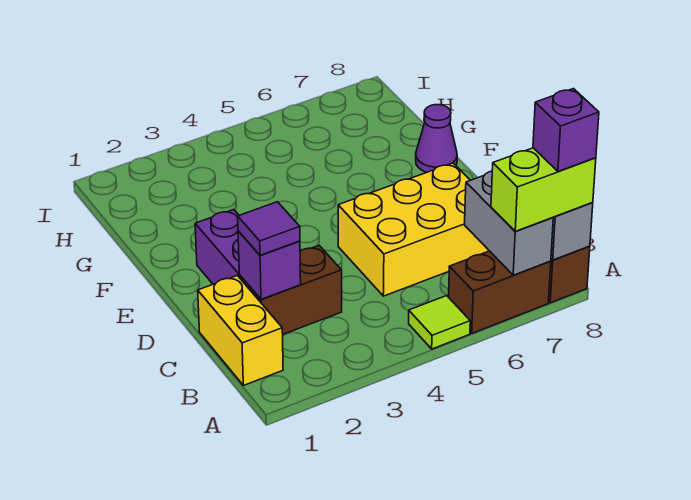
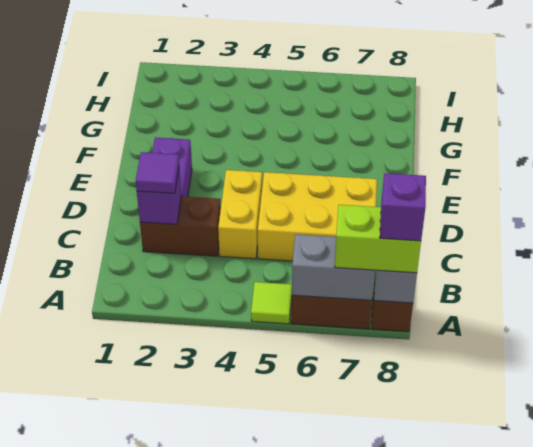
grey 1x2 brick [465,171,553,275] -> grey 1x2 brick turned to [292,234,375,300]
yellow 1x2 brick [198,276,283,386] -> yellow 1x2 brick moved to [218,170,262,259]
purple 1x1 cone [416,105,457,172] -> none

